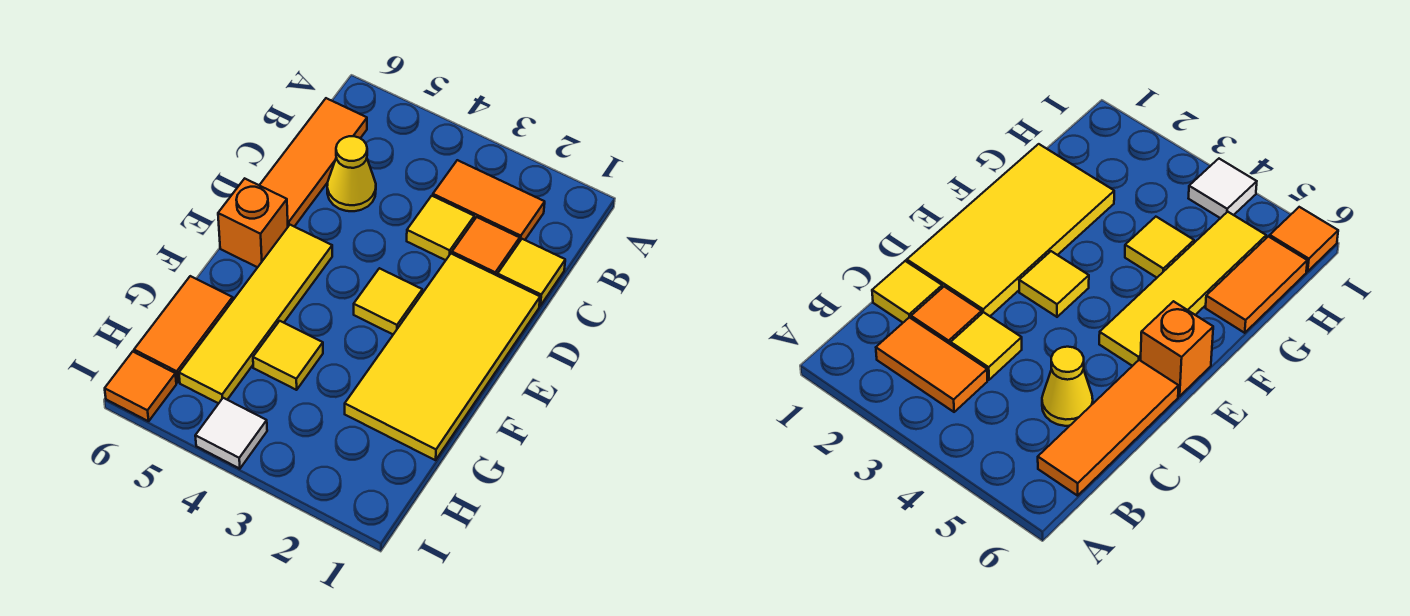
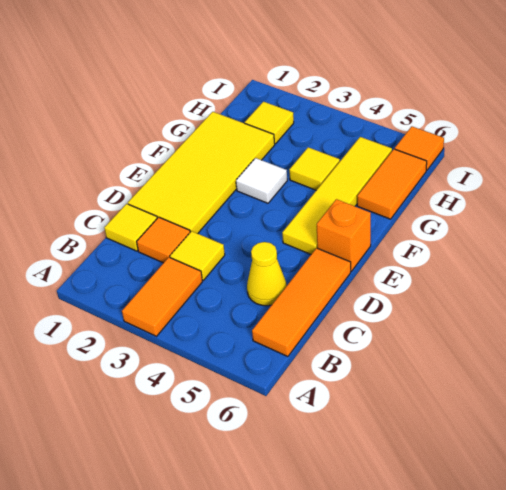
orange 1x2 tile [433,160,545,242] -> orange 1x2 tile turned to [122,257,202,336]
yellow 1x1 tile [354,268,422,334] -> yellow 1x1 tile moved to [245,102,294,144]
white 1x1 tile [195,398,267,469] -> white 1x1 tile moved to [236,158,287,203]

